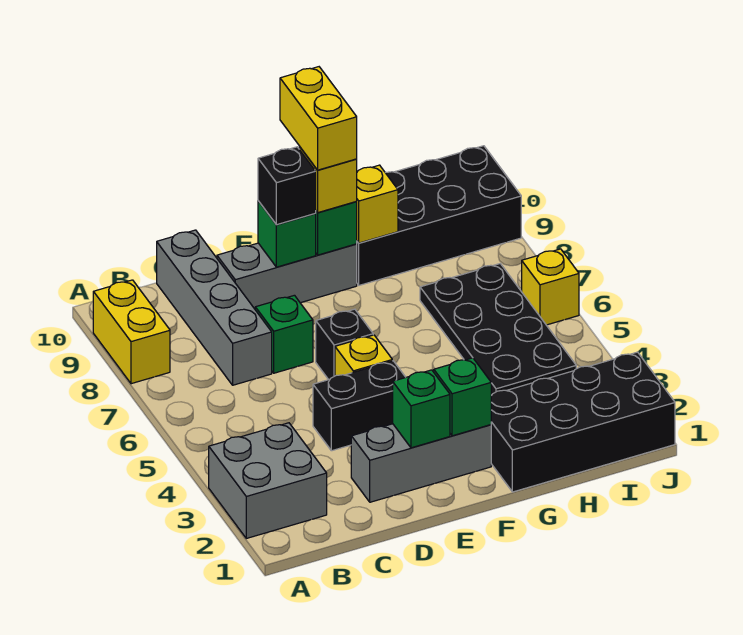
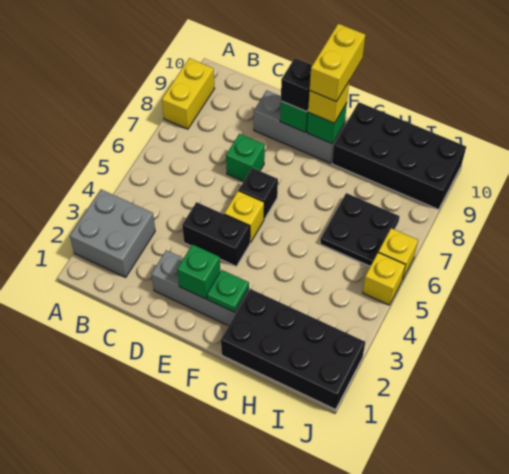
grey 1x4 brick [157,230,272,385] -> none
green 1x1 brick [434,358,491,436] -> green 1x1 plate [207,270,249,312]
yellow 1x1 brick [357,165,398,243] -> yellow 1x1 brick moved to [363,253,405,305]
black 2x4 plate [420,264,576,395] -> black 2x2 plate [320,193,400,266]

